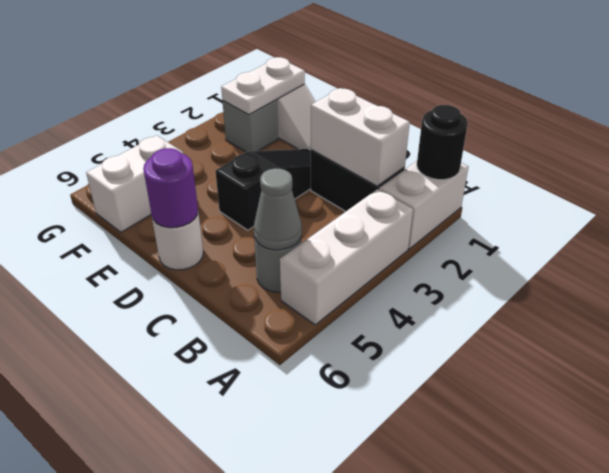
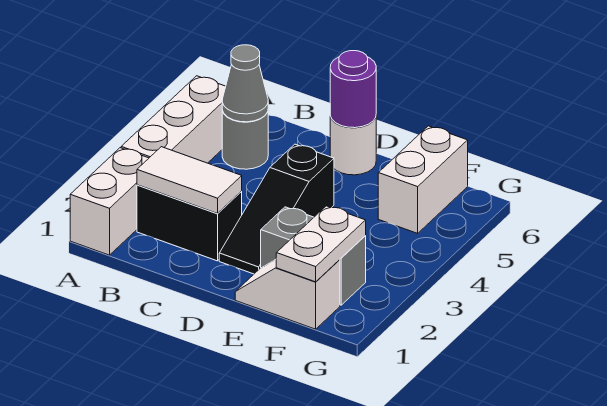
black 1x1 round brick [417,105,468,180] -> none
white 1x2 brick [311,88,410,186] -> white 1x2 tile [137,147,242,214]
grey 1x1 brick [223,100,278,152] -> grey 1x2 brick [261,207,366,305]

